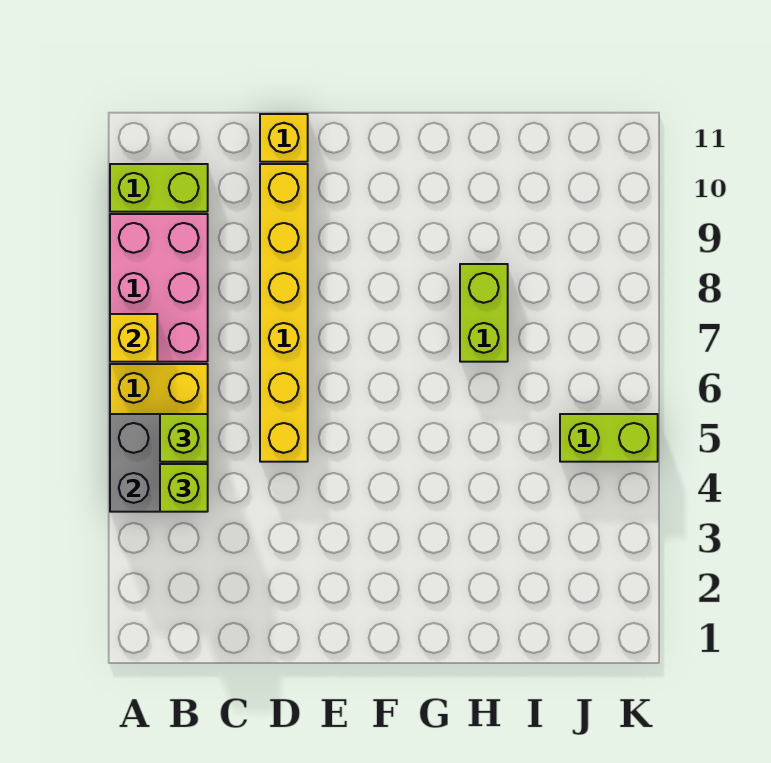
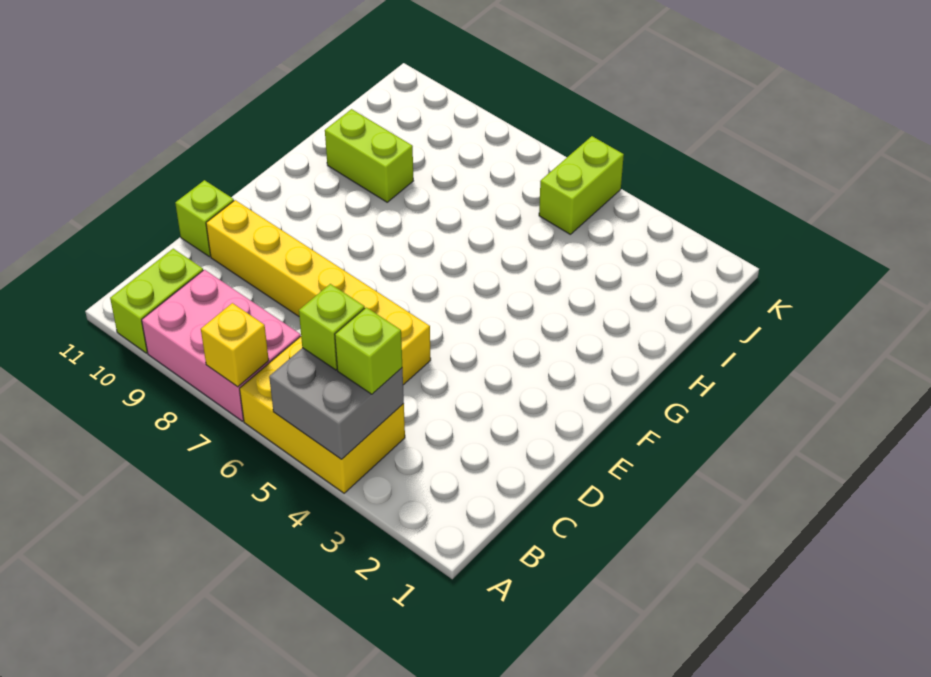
yellow 1x1 brick [260,114,308,162] -> lime 1x1 brick [175,180,234,257]
lime 1x2 brick [460,264,508,362] -> lime 1x2 brick moved to [325,109,413,202]

